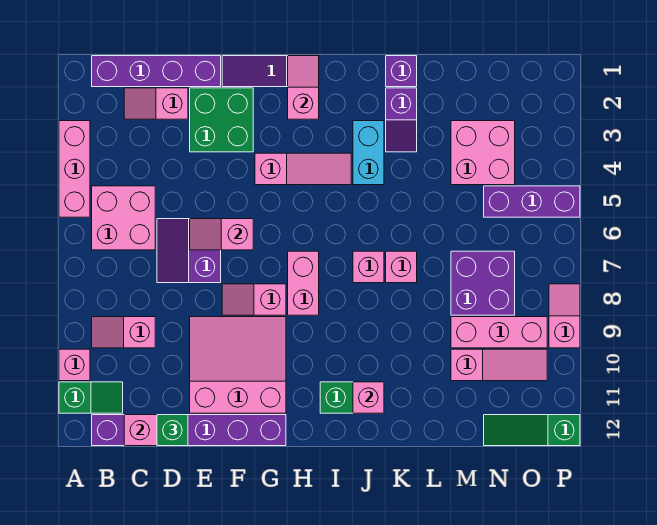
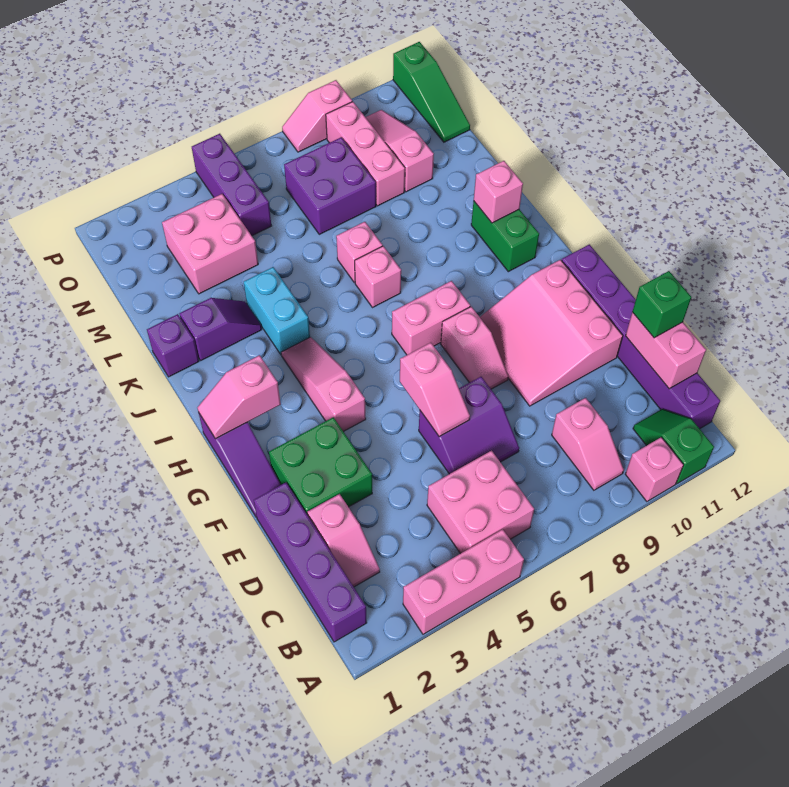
cyan 1x2 brick [353,121,384,185] -> cyan 1x2 brick turned to [244,267,310,354]

